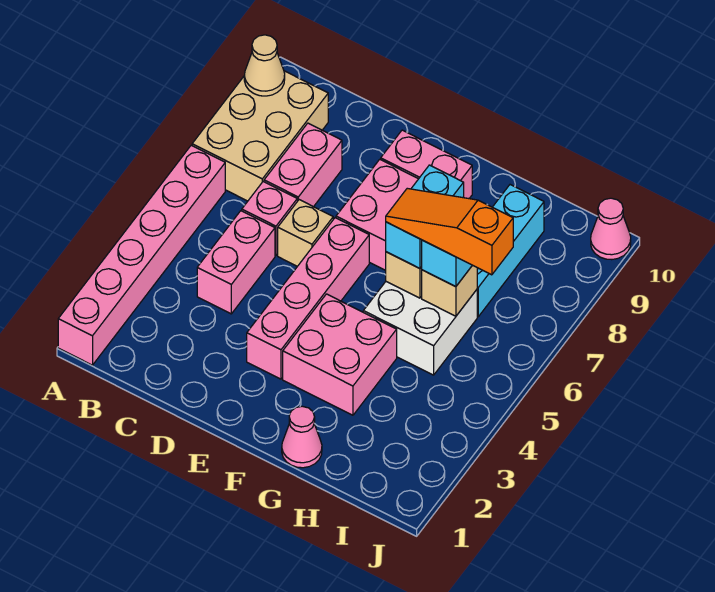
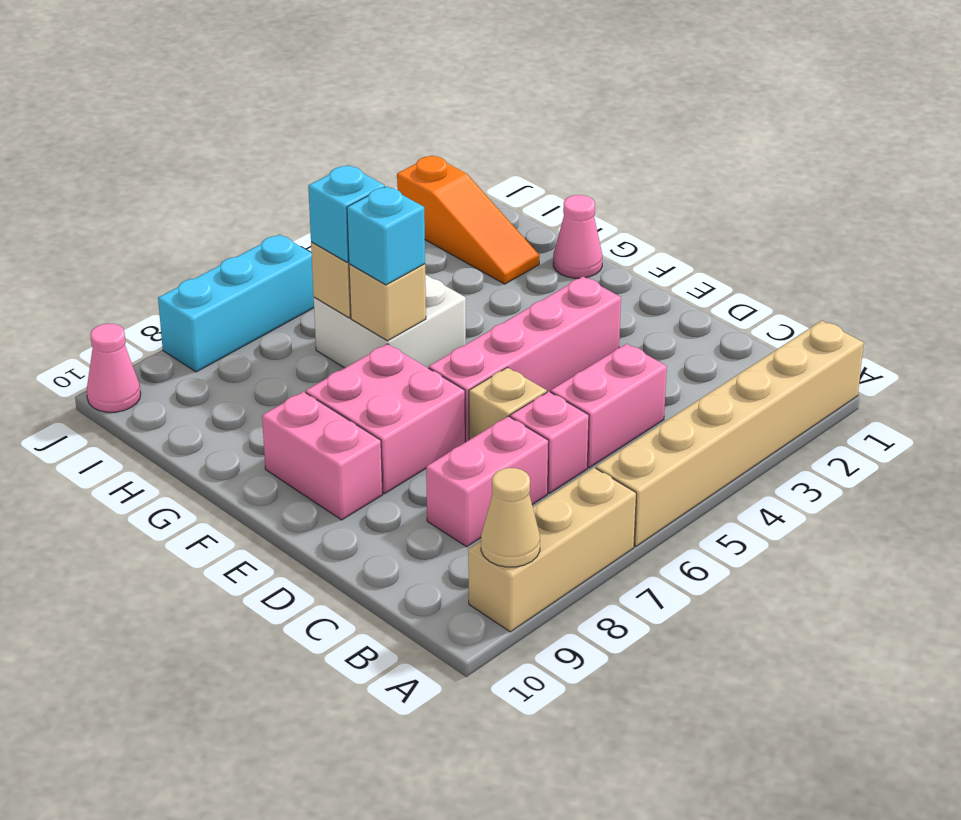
pink 1x6 brick [58,145,225,365] -> tan 1x6 brick [596,321,864,547]
tan 2x3 brick [192,71,328,201] -> tan 1x3 brick [468,468,636,632]
pink 2x2 brick [283,294,397,415] -> none
cyan 1x2 brick [386,165,464,269] -> cyan 1x1 brick [347,186,425,285]
orange 1x3 slope [386,188,513,275] -> orange 1x3 slope moved to [397,155,540,284]
cyan 1x3 brick [477,185,544,317] -> cyan 1x3 brick moved to [158,234,314,372]

